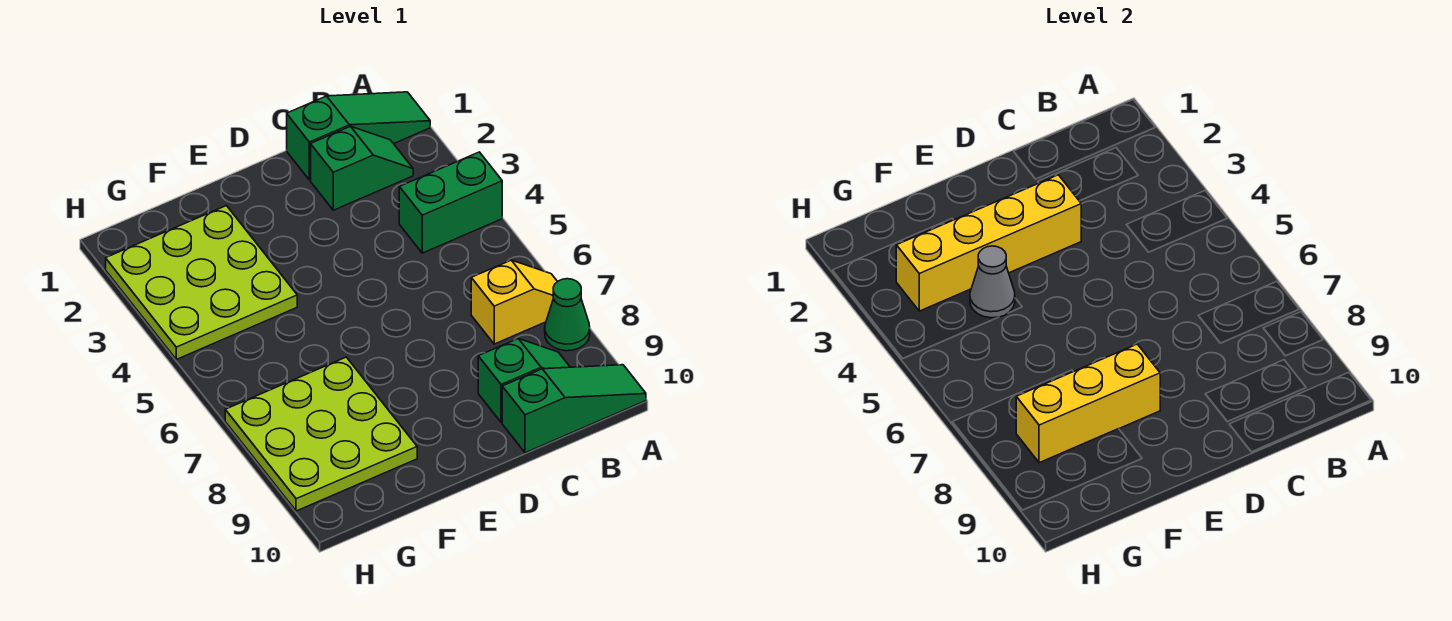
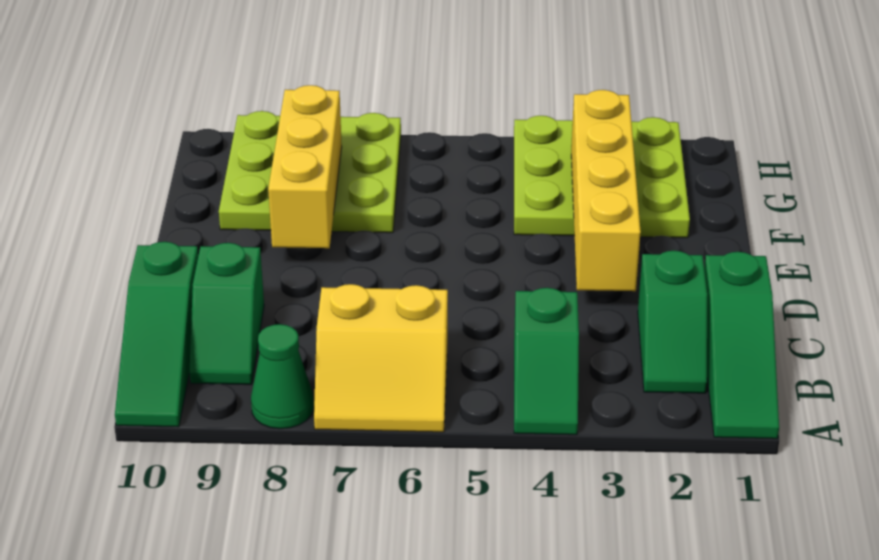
green 1x2 brick [399,152,502,253] -> green 1x2 slope [514,288,579,435]
yellow 1x2 slope [471,260,558,344] -> yellow 2x2 slope [314,284,448,432]
grey 1x1 cone [970,246,1015,318] -> none

